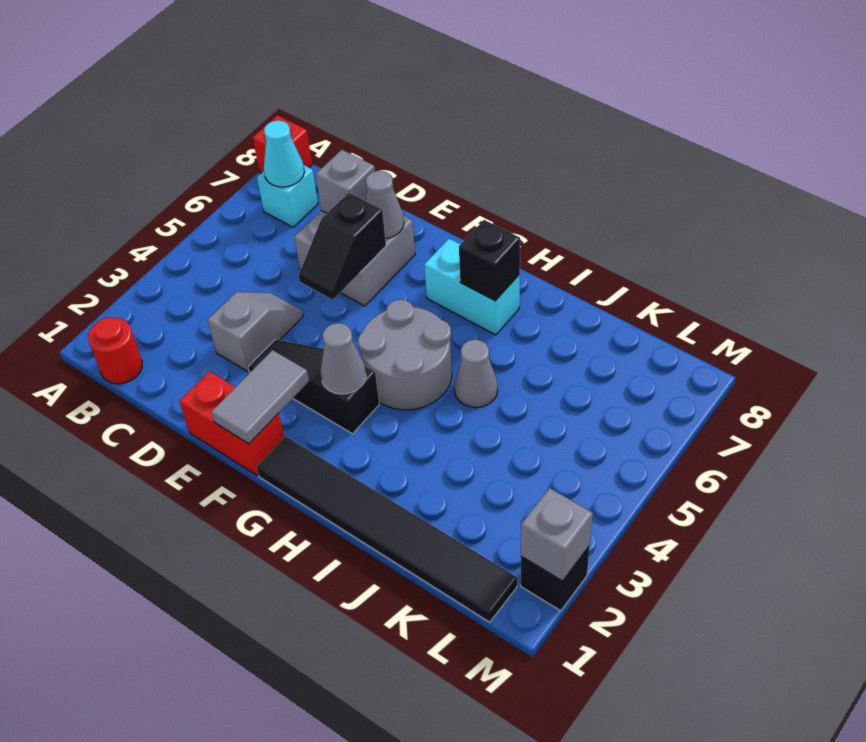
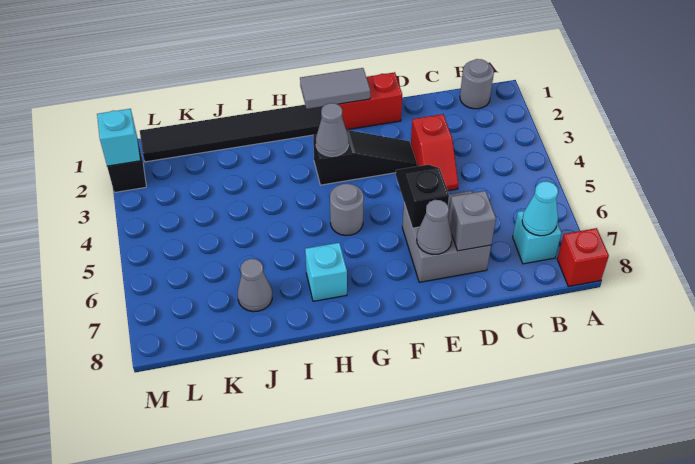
red 1x1 round brick [88,317,142,384] -> grey 1x1 round brick [460,59,494,109]
grey 1x2 slope [208,292,303,372] -> red 1x2 slope [411,114,458,191]
grey 1x2 tile [211,350,309,444] -> grey 1x2 tile turned to [300,68,370,109]
grey 2x2 round brick [358,300,452,410] -> grey 1x1 round brick [330,184,364,236]
cyan 1x2 brick [424,239,520,335] -> cyan 1x1 brick [305,243,347,301]
black 1x1 brick [459,220,520,301] -> none
grey 1x1 cone [454,340,498,408] -> grey 1x1 cone moved to [238,259,272,312]
grey 1x1 brick [521,488,593,581] -> cyan 1x1 brick [97,109,140,166]

